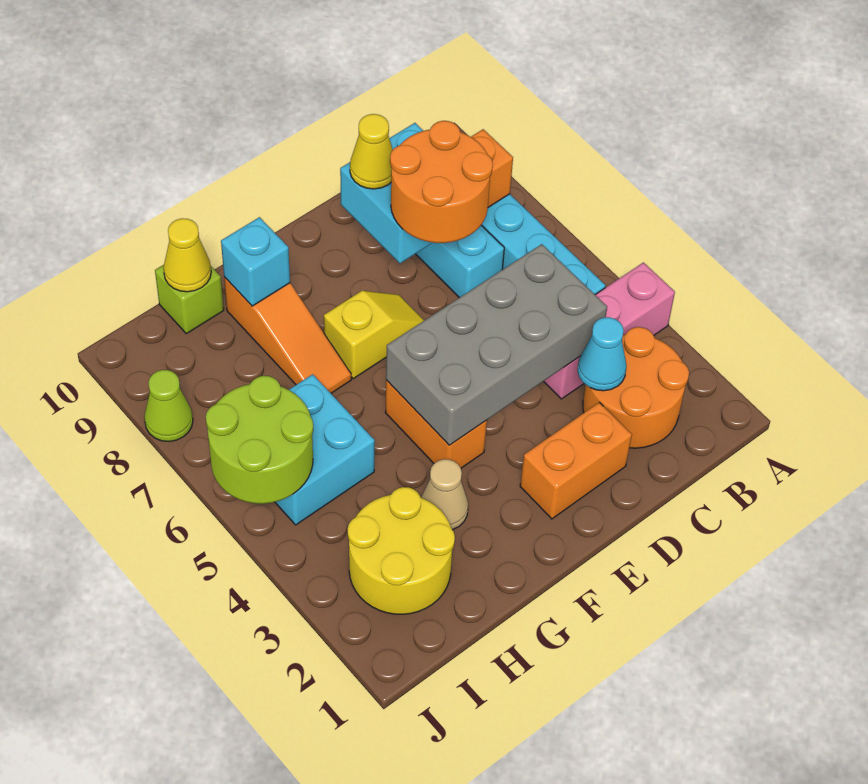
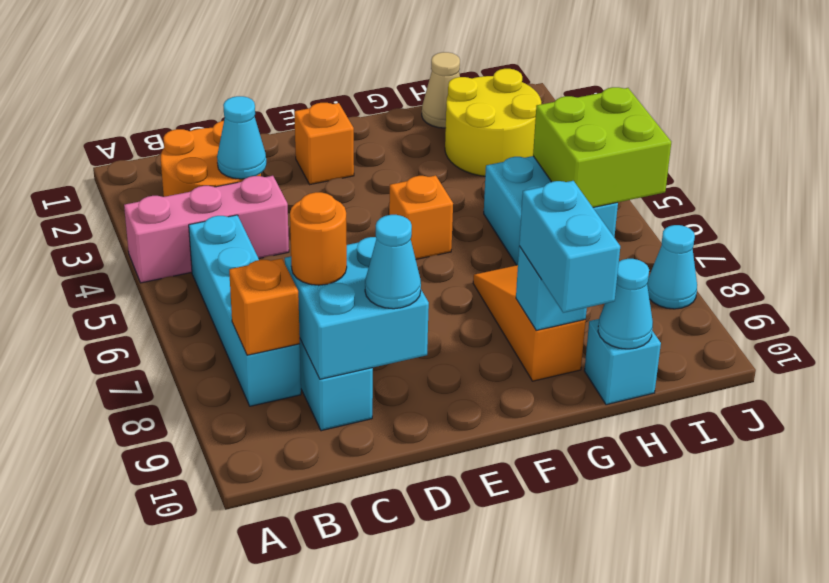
grey 2x4 brick [386,244,607,445] -> none
orange 2x2 round brick [390,121,493,243] -> orange 1x1 round brick [290,192,347,285]
orange 1x2 brick [520,402,632,519] -> orange 1x1 brick [294,103,354,184]
yellow 1x1 cone [350,114,393,189] -> cyan 1x1 cone [365,215,421,309]
yellow 1x2 slope [324,291,424,379] -> none
orange 1x2 brick [385,380,487,468] -> orange 1x1 brick [389,175,453,259]
tan 1x1 cone [421,459,468,530] -> tan 1x1 cone moved to [422,52,460,128]
none -> cyan 1x2 brick [519,181,620,313]
lime 1x1 brick [155,265,224,334] -> cyan 1x1 brick [584,319,661,405]
yellow 1x1 cone [163,218,211,292] -> cyan 1x1 cone [598,259,653,349]
lime 2x2 round brick [206,376,313,504] -> lime 2x2 brick [533,87,671,207]
lime 1x1 cone [144,370,193,442] -> cyan 1x1 cone [647,225,697,309]

